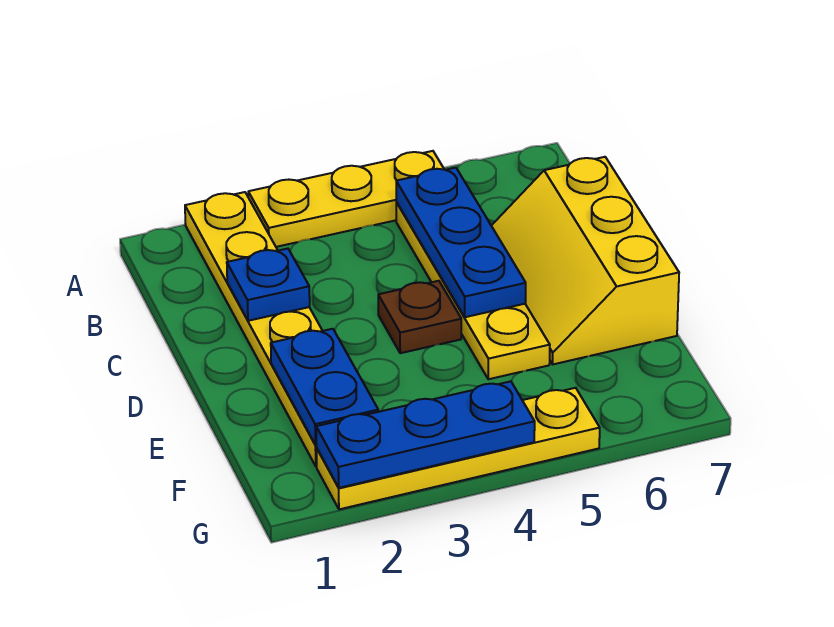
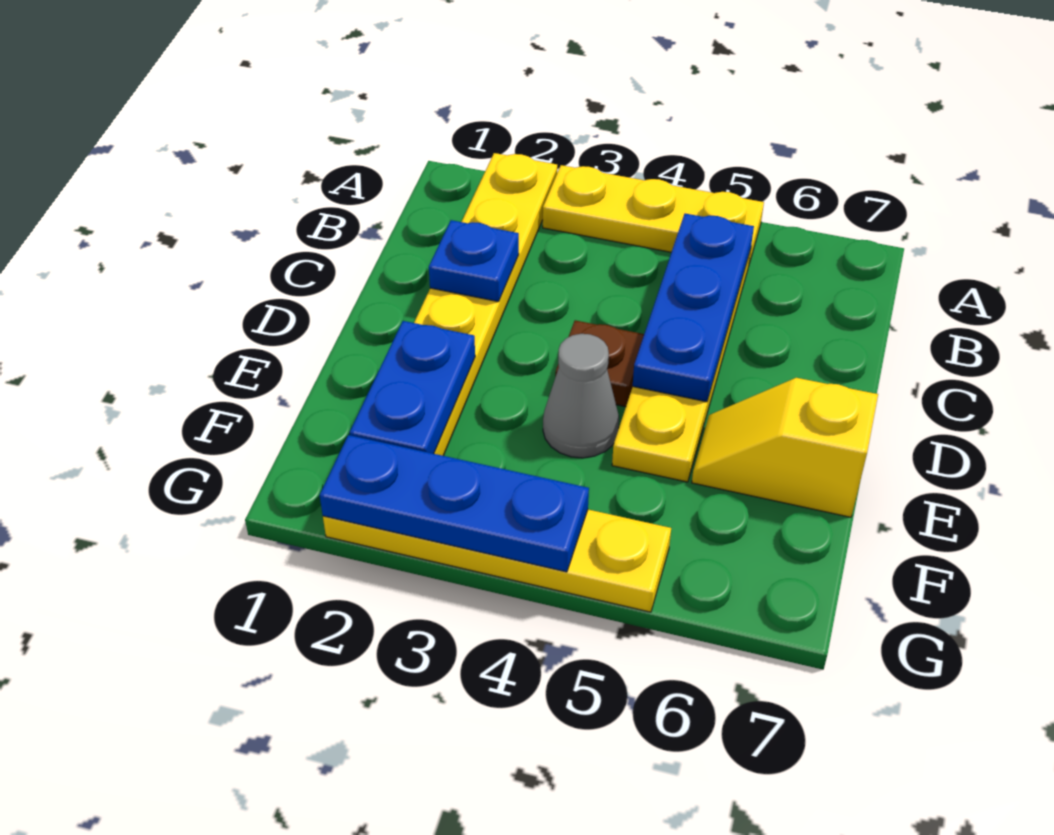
yellow 2x3 slope [492,157,679,364] -> yellow 1x2 slope [692,378,878,517]
none -> grey 1x1 cone [543,334,619,458]

